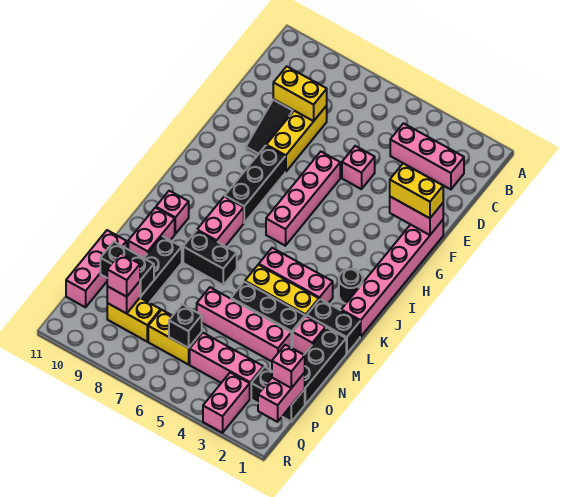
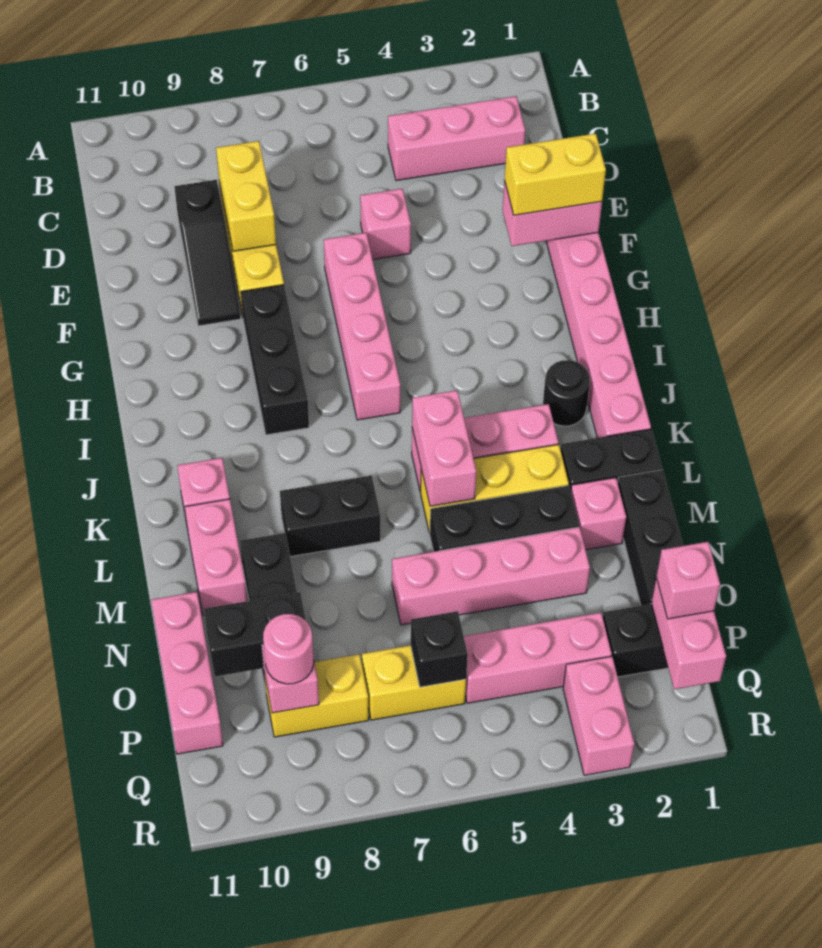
yellow 1x2 brick [273,66,327,121] -> yellow 1x2 brick turned to [216,141,276,251]
pink 1x2 brick [197,196,244,246] -> pink 1x2 brick moved to [412,390,476,506]
pink 1x1 brick [107,253,140,297] -> pink 1x1 round brick [263,614,314,684]

